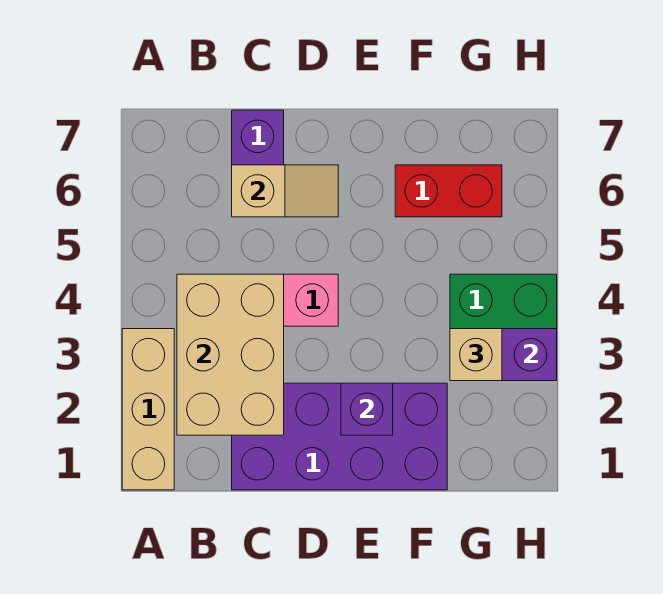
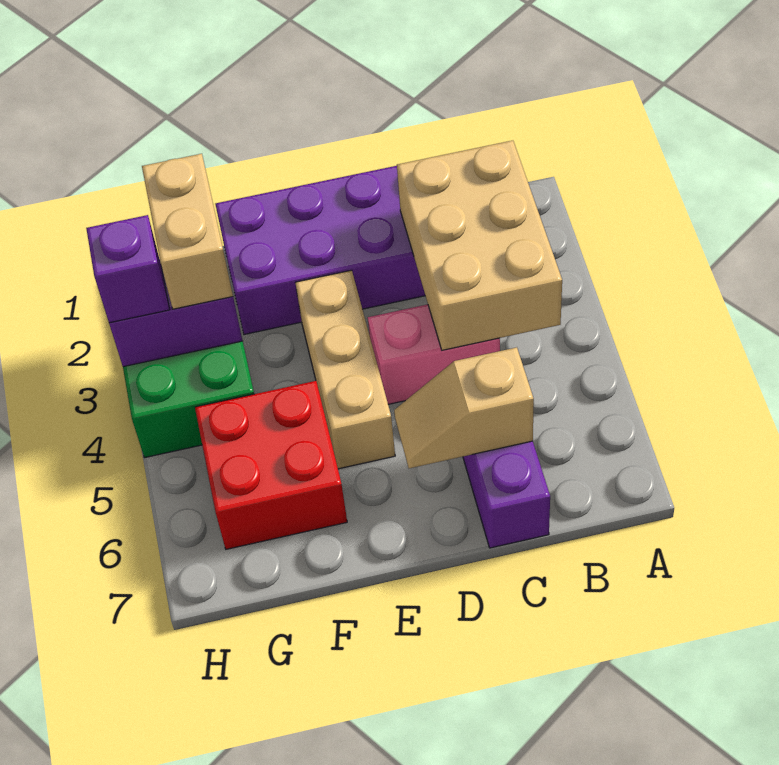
tan 1x3 brick [122,329,174,490] -> tan 1x3 brick moved to [295,270,395,469]
purple 1x1 brick [341,383,393,435] -> purple 1x1 brick moved to [86,215,170,323]
red 1x2 brick [395,165,502,217] -> red 2x2 brick [195,381,347,549]
tan 1x1 brick [450,329,502,381] -> tan 1x2 brick [142,154,233,309]

